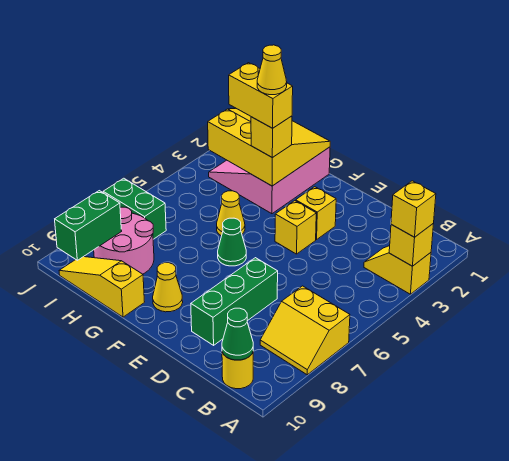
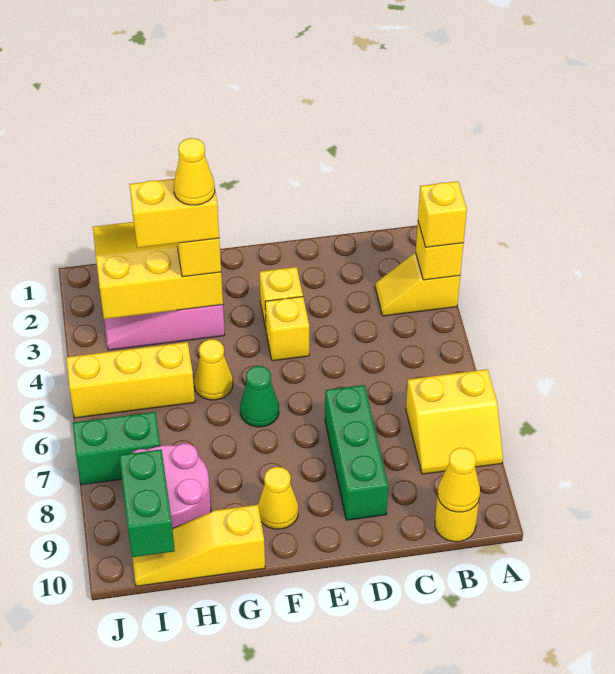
green 1x1 cone [222,308,253,360] -> yellow 1x1 cone [438,448,480,512]
none -> yellow 1x3 brick [66,342,195,418]

